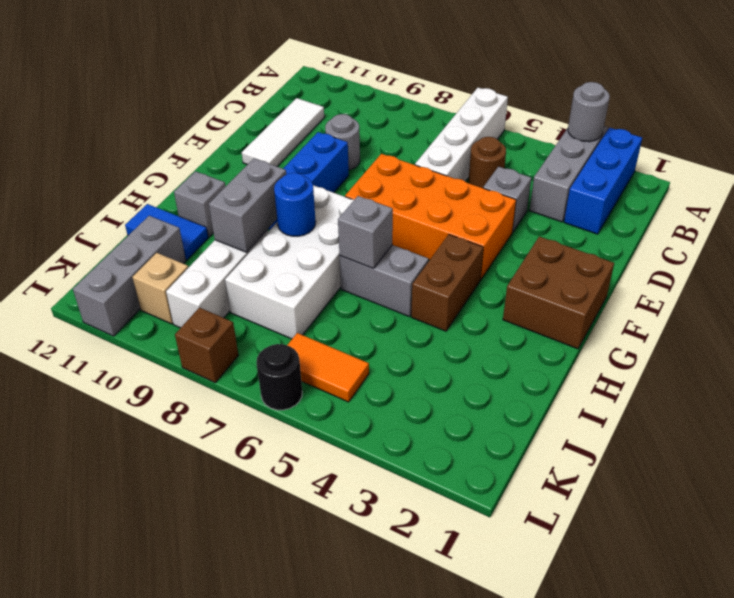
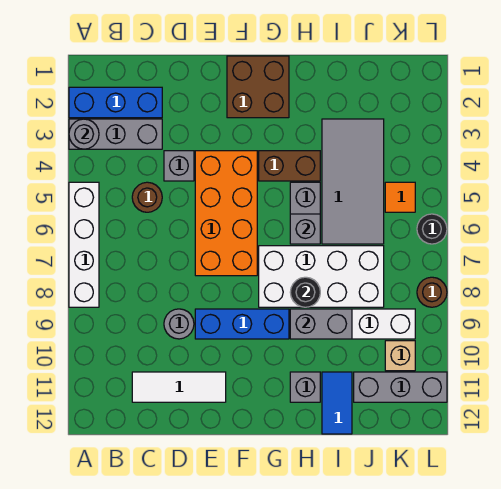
white 1x4 brick [415,88,508,181] -> white 1x4 brick turned to [69,182,99,307]
blue 1x1 round brick [274,173,316,236] -> black 1x1 round brick [290,277,320,307]
none -> grey 2x4 tile [322,119,384,244]
orange 1x2 tile [287,333,369,402] -> orange 1x1 tile [385,182,415,212]
brown 1x1 brick [175,308,238,383] -> brown 1x1 round brick [417,277,447,307]

